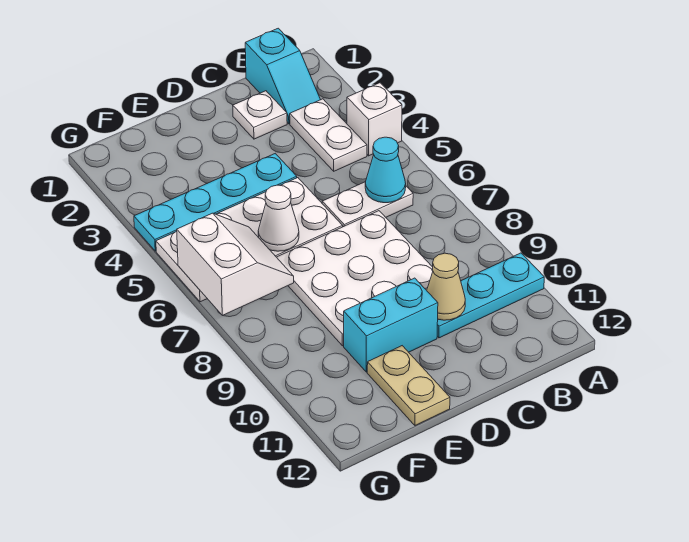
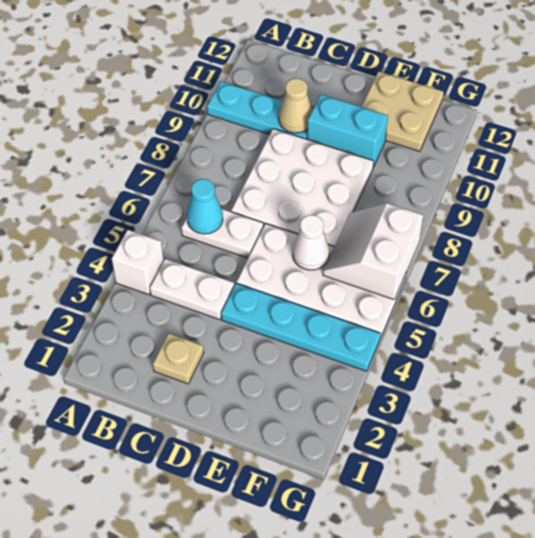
cyan 1x2 slope [245,28,320,124] -> none
white 1x2 plate [290,99,367,171] -> white 1x2 plate turned to [150,259,234,320]
white 1x1 plate [233,91,287,139] -> tan 1x1 plate [153,333,204,384]
tan 1x2 plate [367,346,450,425] -> tan 2x2 plate [362,71,444,151]

